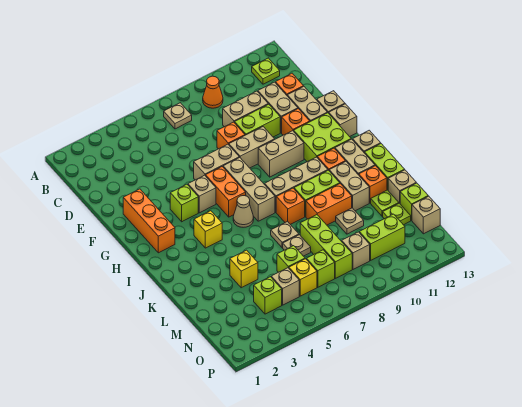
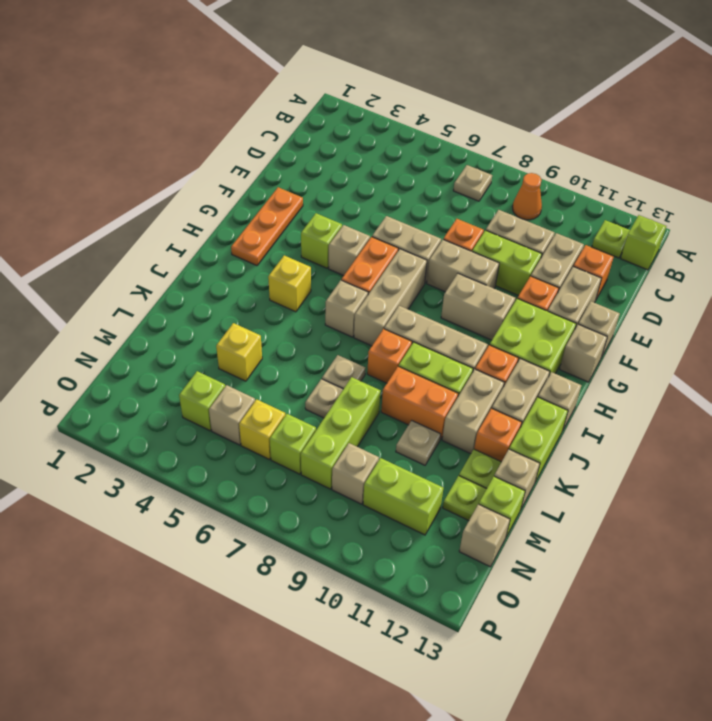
orange 1x3 brick [123,189,175,253] -> orange 1x3 plate [231,187,303,266]
tan 1x1 cone [233,196,254,227] -> tan 1x1 brick [325,280,368,337]
lime 1x1 brick [277,246,305,272] -> lime 1x1 brick moved to [621,215,666,270]

